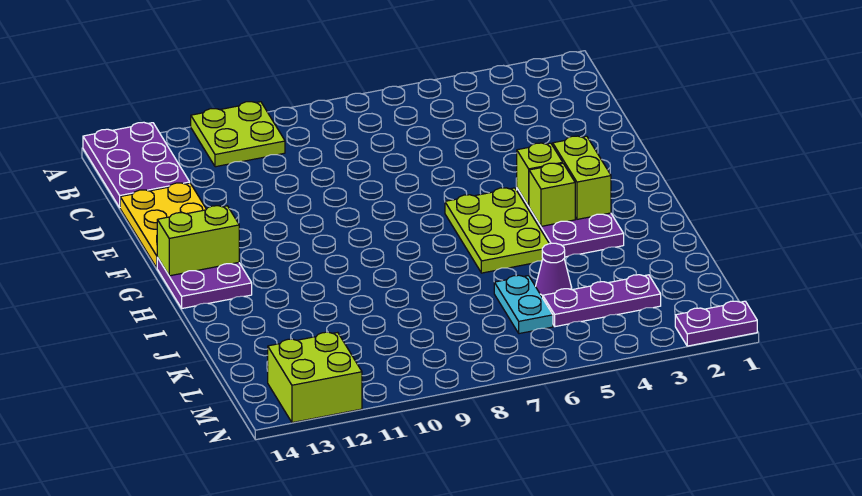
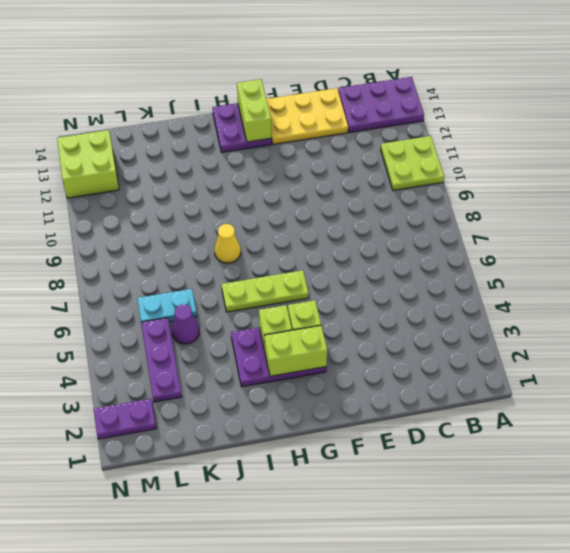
lime 2x3 plate [445,188,549,273] -> lime 1x3 plate [221,270,309,312]
none -> yellow 1x1 cone [215,224,241,263]
purple 1x2 plate [675,301,757,346] -> purple 1x2 plate turned to [94,399,156,439]

